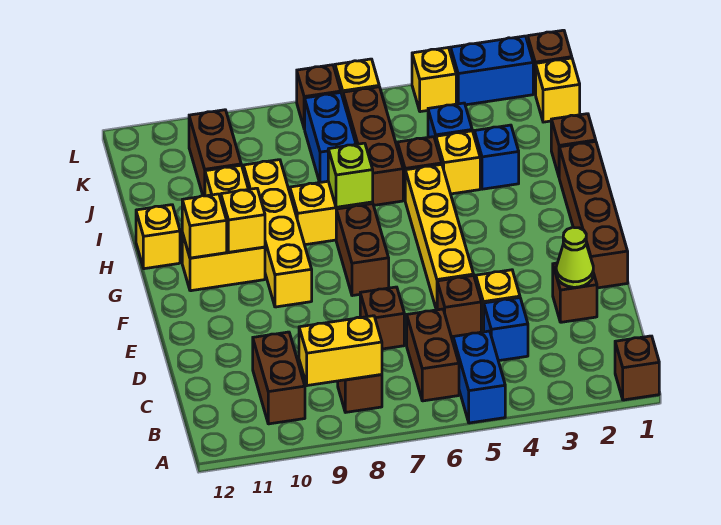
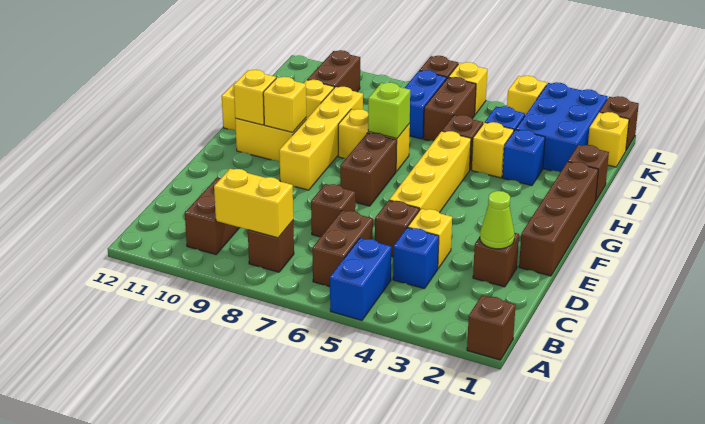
brown 1x3 brick [343,87,403,205] -> brown 1x2 brick [423,77,476,141]
blue 1x2 brick [451,36,533,105] -> blue 2x3 brick [516,82,608,172]

